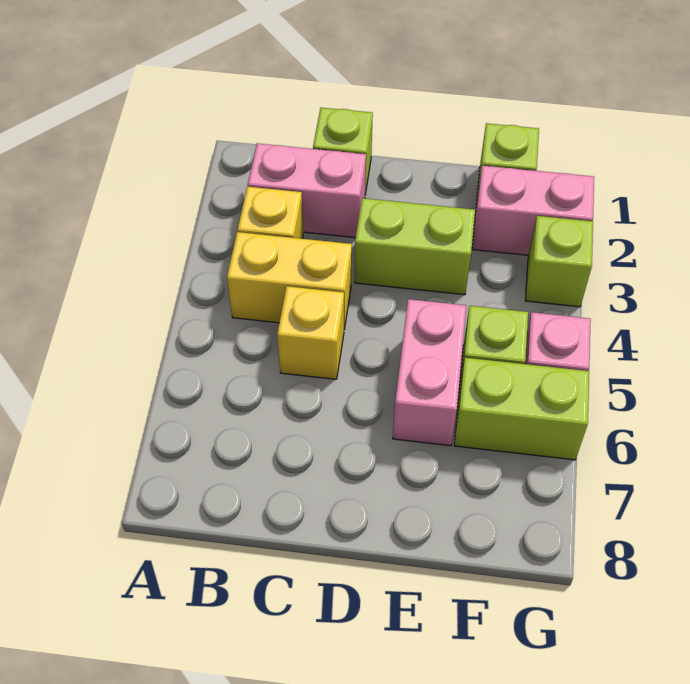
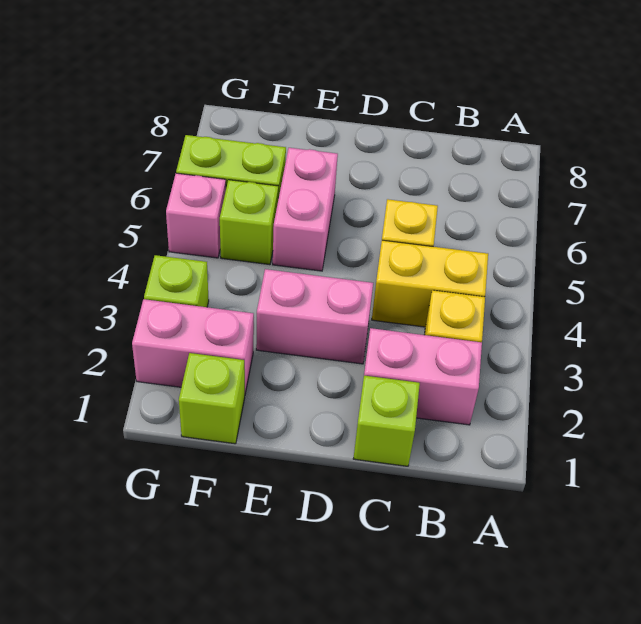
lime 1x2 brick [355,198,475,295] -> pink 1x2 brick [256,269,373,364]

